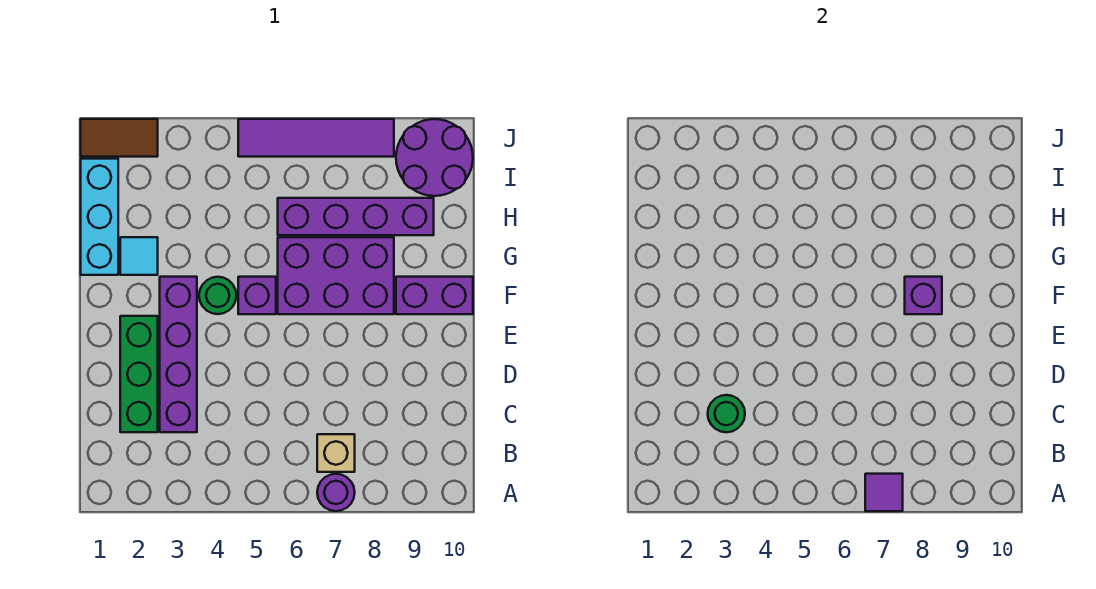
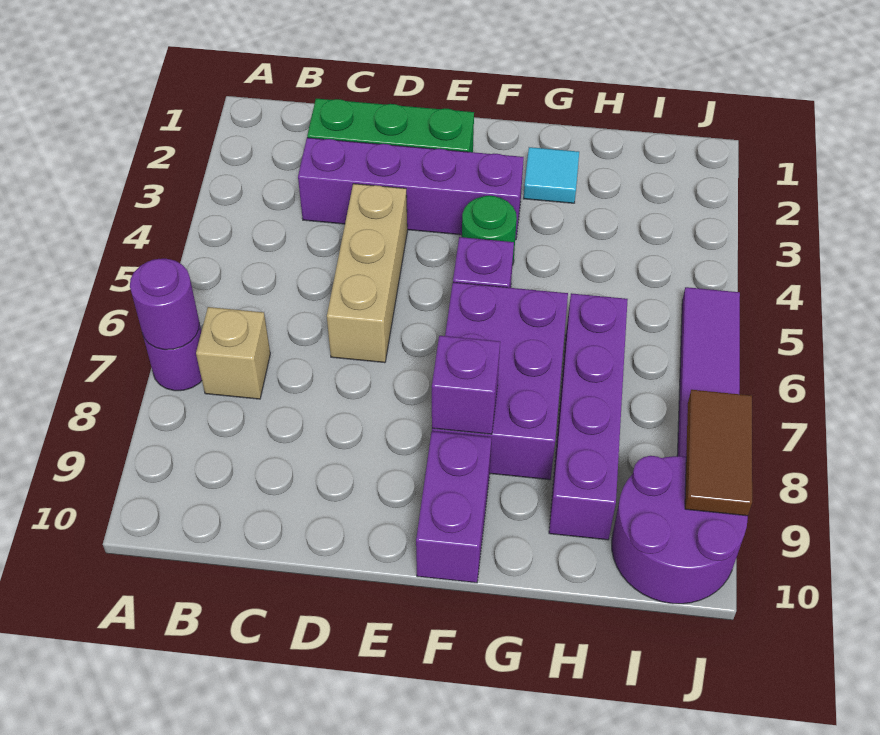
purple 1x1 tile [865,474,903,511] -> purple 1x1 round brick [130,259,199,350]
green 1x1 round brick [708,395,745,432] -> none
none -> tan 1x3 brick [327,184,407,363]
cyan 1x3 brick [81,159,118,275] -> none
brown 1x2 tile [81,119,158,157] -> brown 1x2 tile moved to [685,390,752,516]

